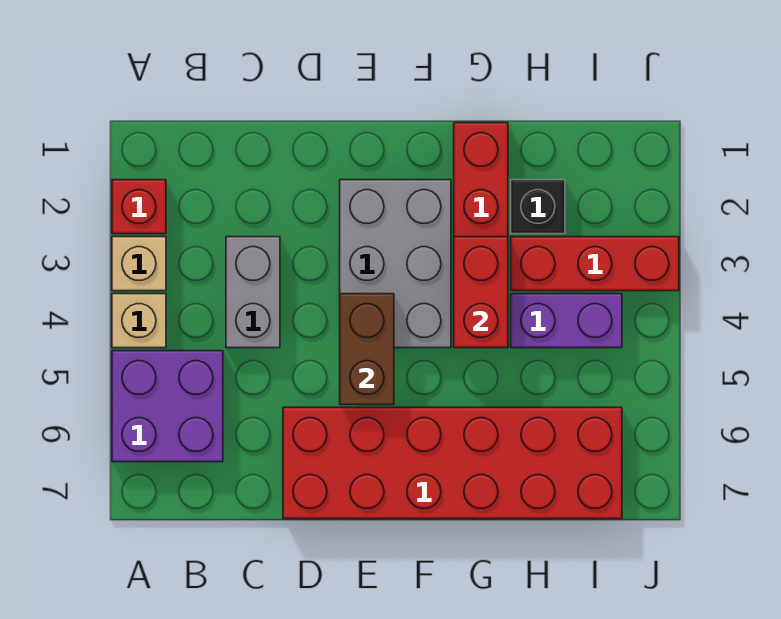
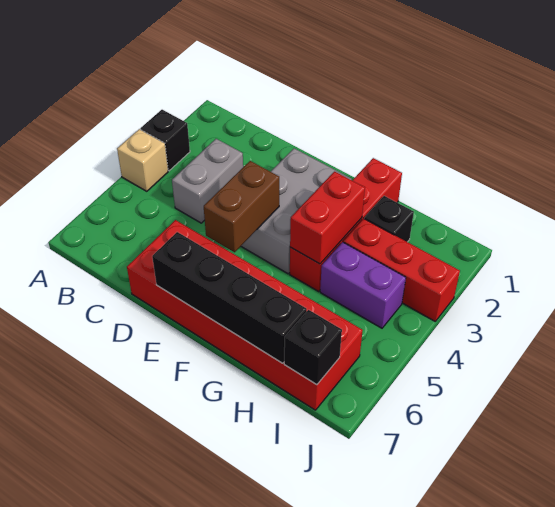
red 1x1 brick [112,180,166,234] -> none
tan 1x1 brick [112,237,166,291] -> black 1x1 brick [140,110,190,171]
purple 2x2 brick [112,351,223,462] -> none
none -> black 1x4 brick [152,232,307,363]
none -> black 1x1 brick [284,310,342,385]

